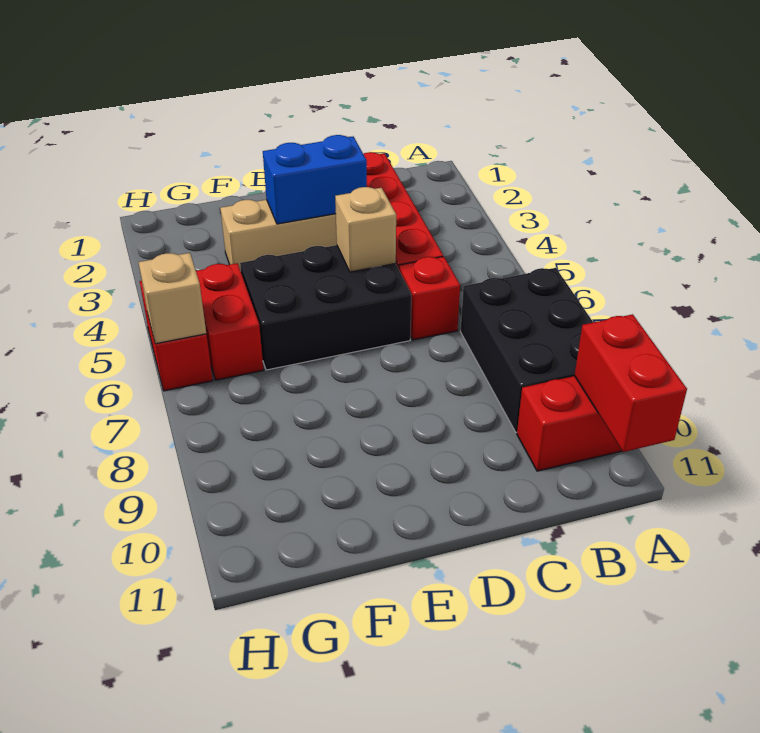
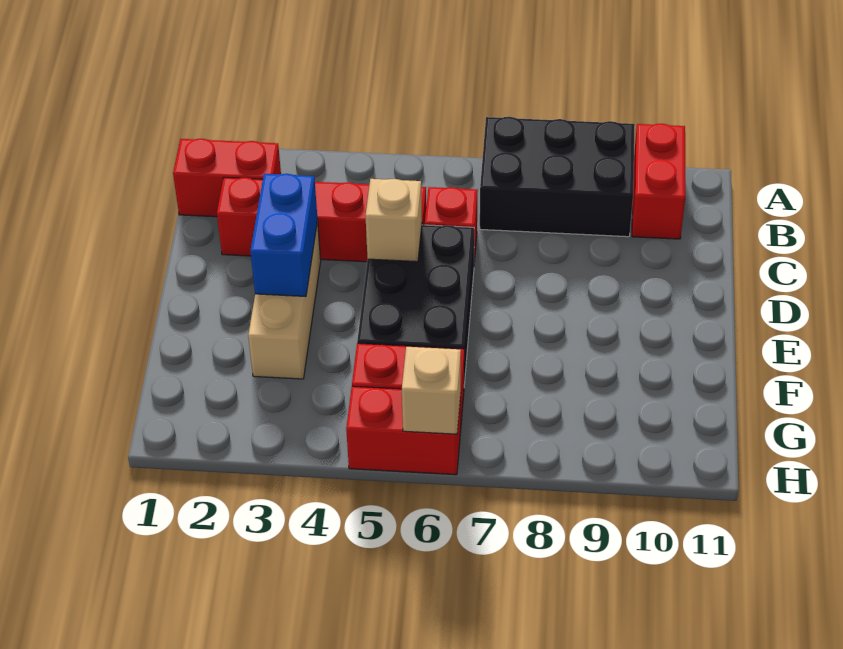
red 1x2 brick [574,314,687,452] -> red 1x2 brick moved to [173,139,281,217]

